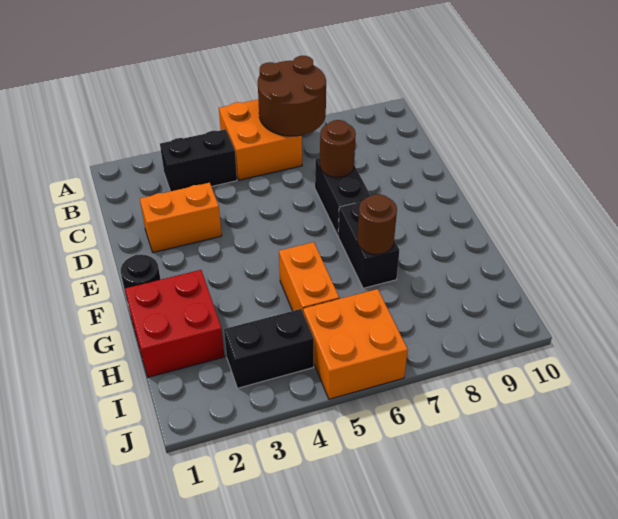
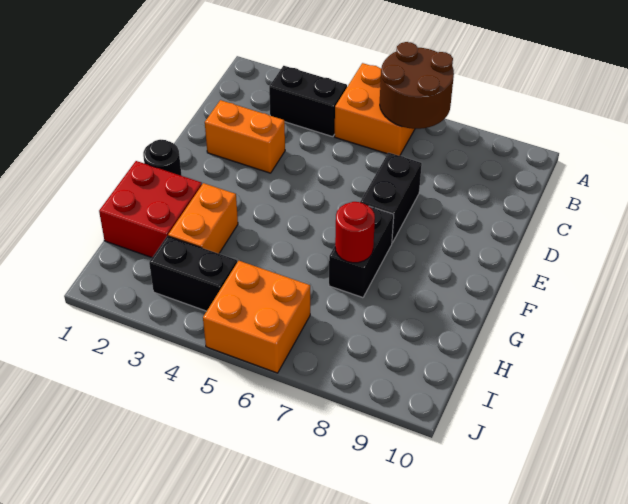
brown 1x1 round brick [320,120,356,177] -> none
orange 1x2 brick [279,242,339,311] -> orange 1x2 brick moved to [168,183,238,254]
brown 1x1 round brick [357,194,397,255] -> red 1x1 round brick [335,202,375,263]

